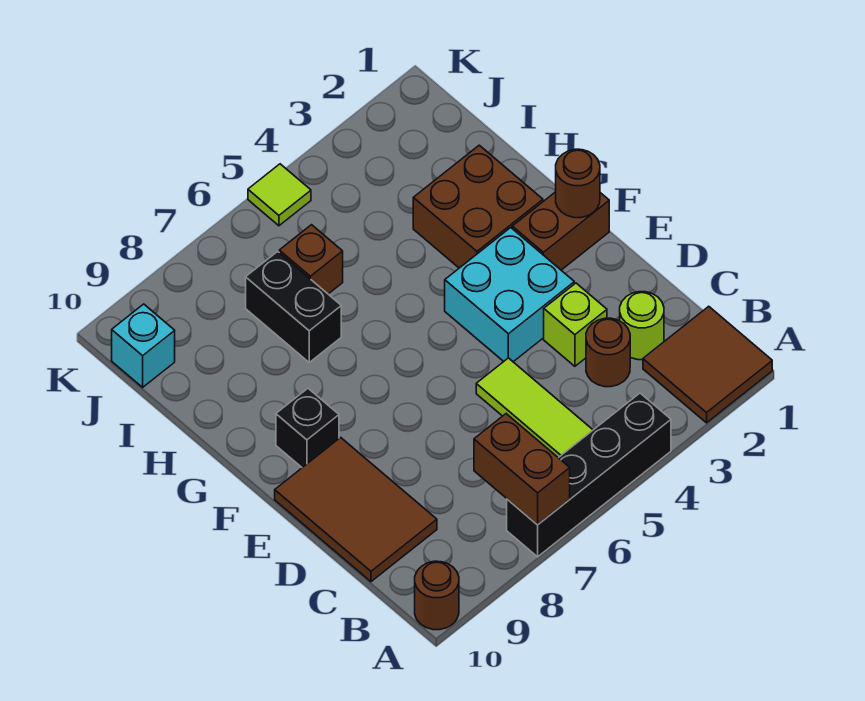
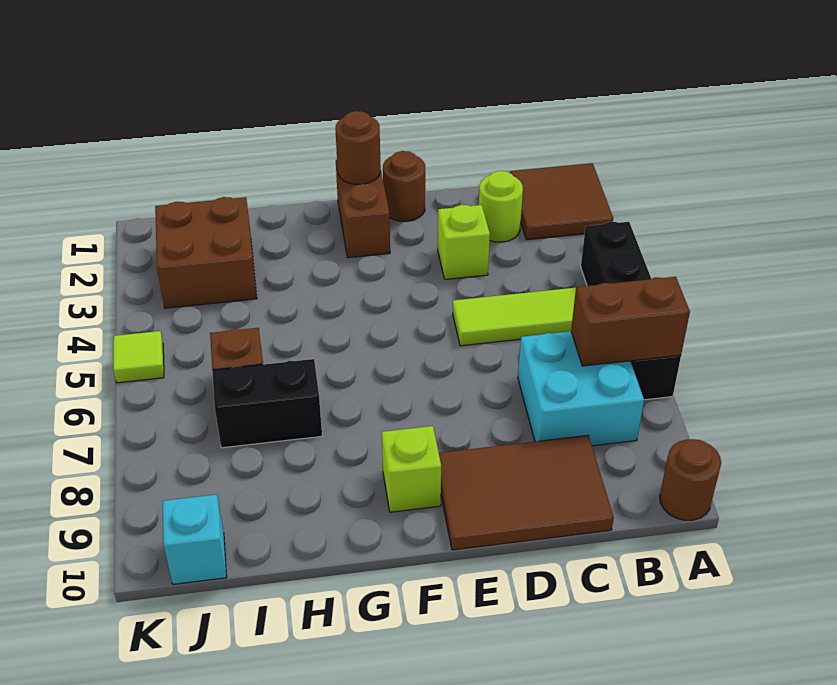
brown 1x1 round brick [586,318,630,387] -> brown 1x1 round brick moved to [383,151,425,221]
cyan 2x2 brick [445,228,574,362] -> cyan 2x2 brick moved to [518,331,644,446]
black 1x1 brick [276,389,339,468] -> lime 1x1 brick [382,426,441,512]
brown 2x2 brick [413,145,543,268] -> brown 2x2 brick moved to [155,197,257,308]

